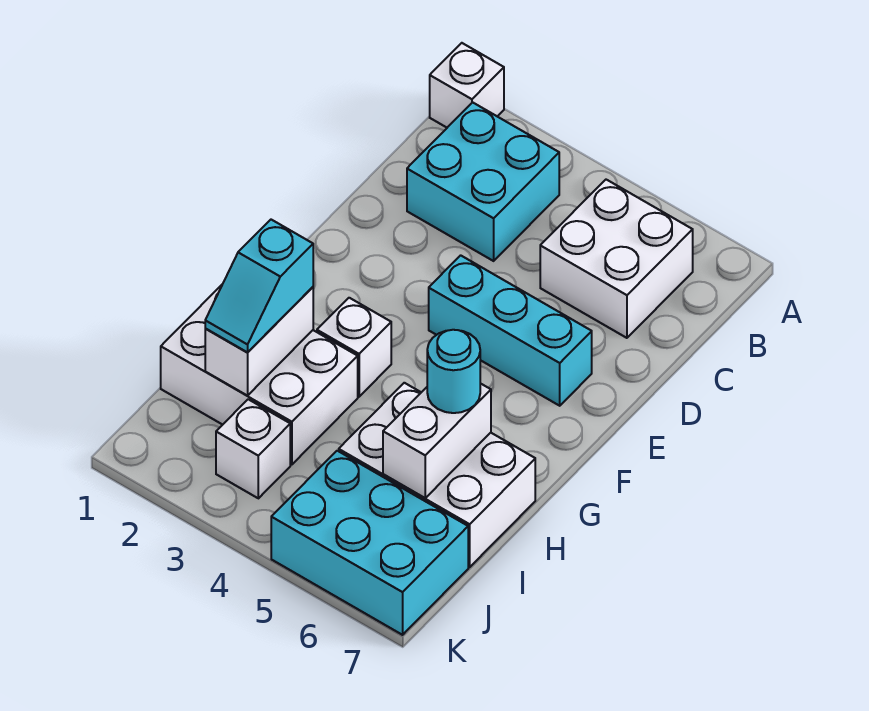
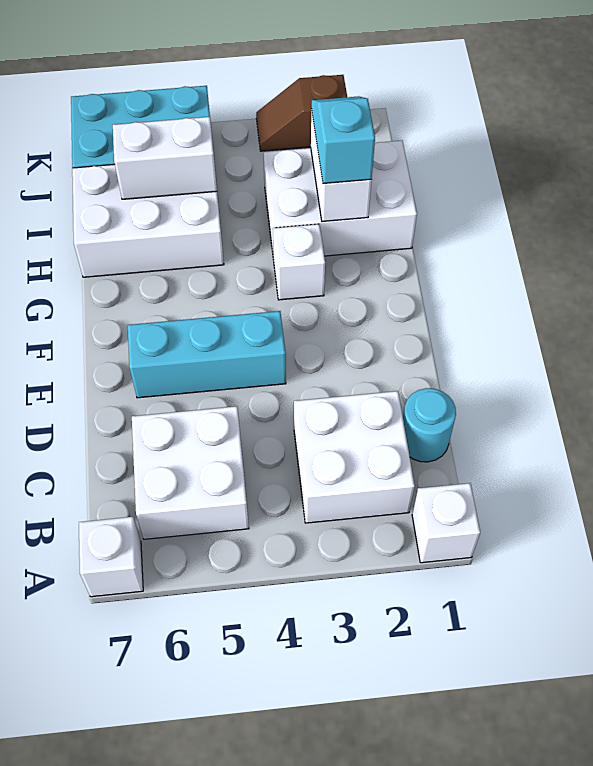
cyan 2x2 brick [407,102,559,261] -> white 2x2 brick [294,391,415,523]
white 1x2 brick [383,383,491,498] -> white 1x2 brick turned to [113,117,217,199]
cyan 1x1 round brick [427,330,480,413] -> cyan 1x1 round brick moved to [403,388,456,462]
white 1x1 brick [216,399,290,498] -> white 1x1 brick moved to [79,517,143,597]
none -> brown 1x2 slope [256,75,347,151]

